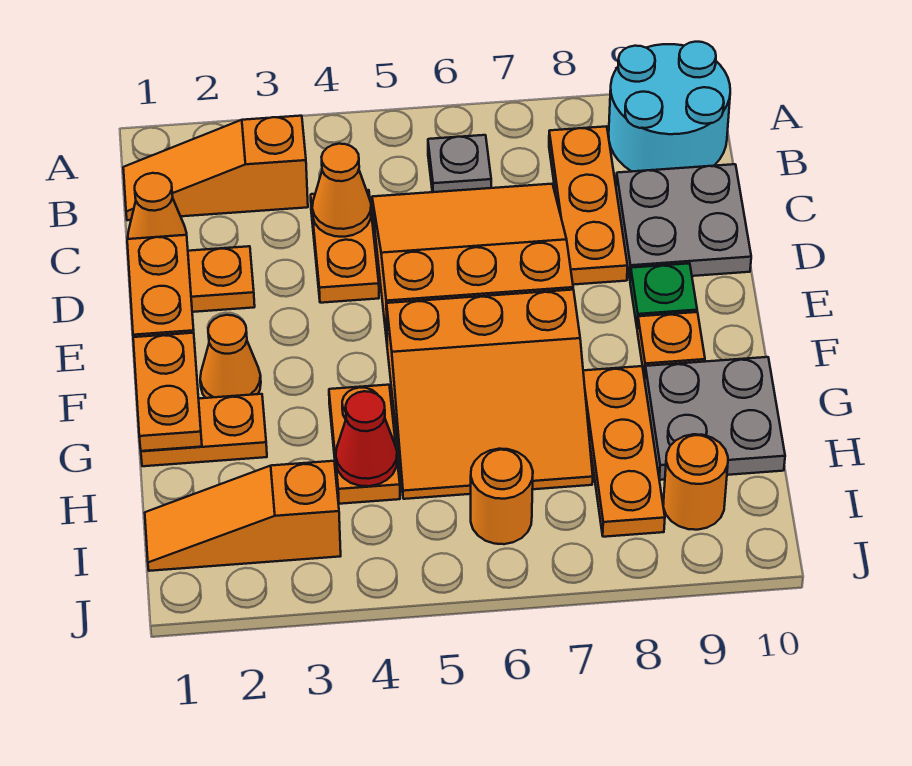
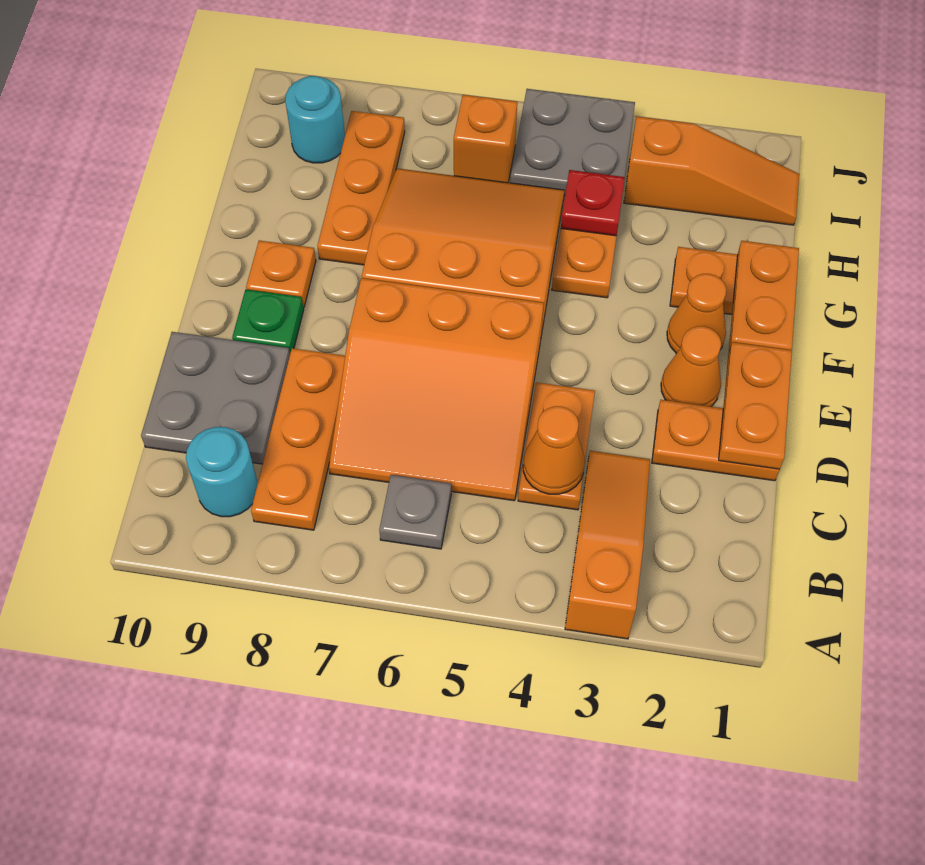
cyan 2x2 round brick [609,42,730,172] -> cyan 1x1 round brick [186,427,258,517]
orange 1x3 slope [123,116,308,220] -> orange 1x3 slope turned to [565,451,650,639]
orange 1x1 cone [128,173,187,239] -> orange 1x1 cone moved to [661,326,721,407]
grey 2x2 plate [645,357,785,480] -> grey 2x2 plate moved to [510,89,635,196]
red 1x1 cone [336,391,397,486] -> red 1x1 plate [561,170,625,236]
orange 1x1 round brick [471,449,533,544] -> orange 1x1 brick [454,95,517,183]
orange 1x1 round brick [663,434,728,530] -> cyan 1x1 round brick [285,76,345,163]

